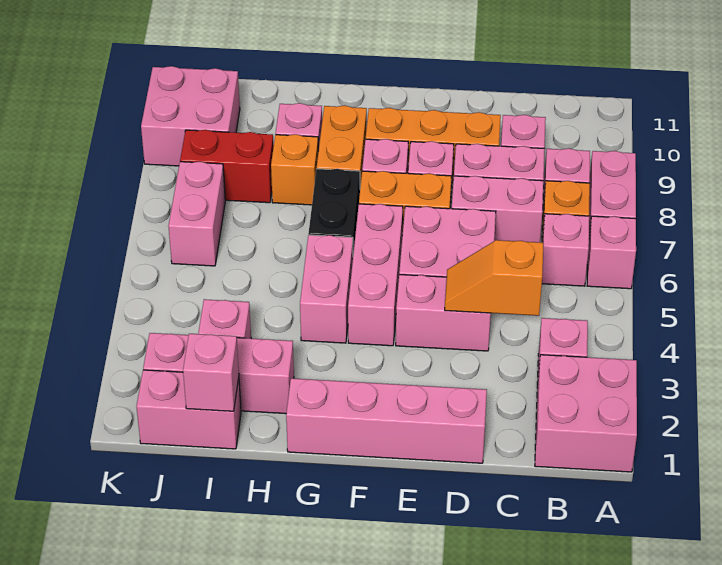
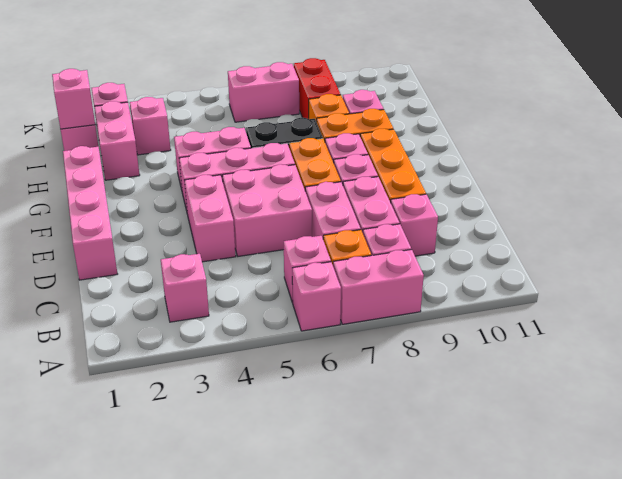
pink 2x2 brick [535,355,637,472] -> none
orange 1x2 slope [445,240,543,316] -> none
pink 2x2 brick [141,66,240,166] -> none

